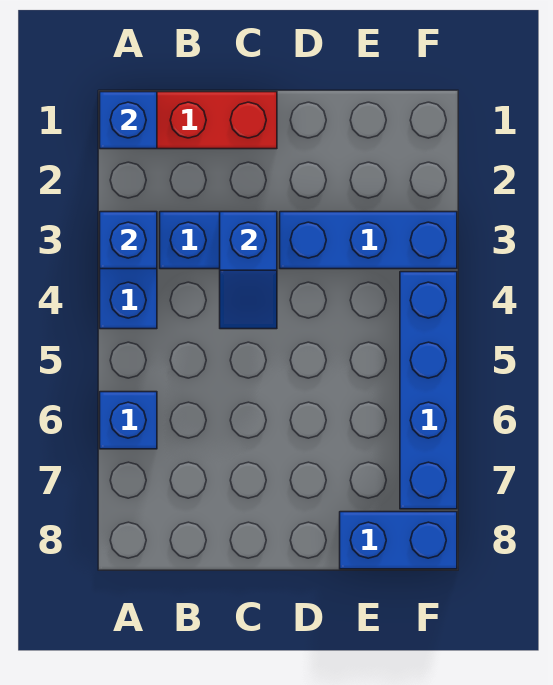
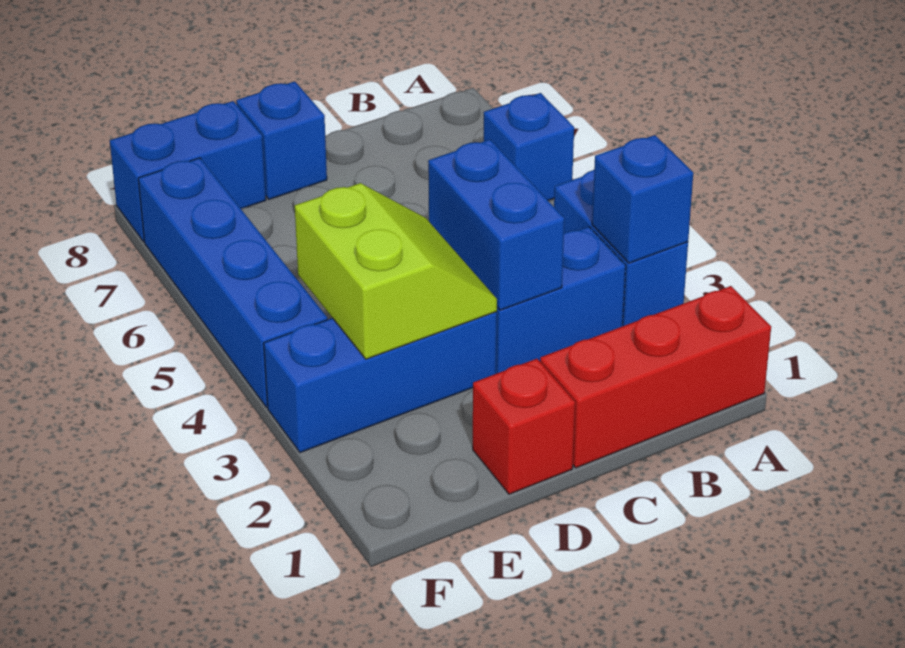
blue 1x1 brick [100,92,157,149] -> blue 1x1 brick moved to [236,81,327,199]
blue 1x2 slope [220,212,277,329] -> blue 1x2 brick [428,140,564,310]
none -> red 1x1 brick [473,359,575,494]
none -> lime 2x2 slope [295,183,497,359]

